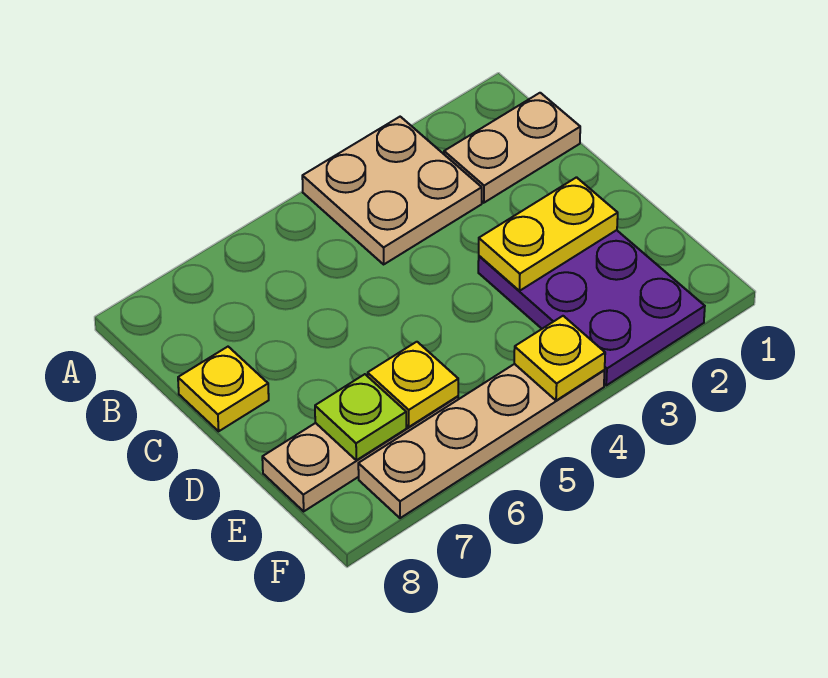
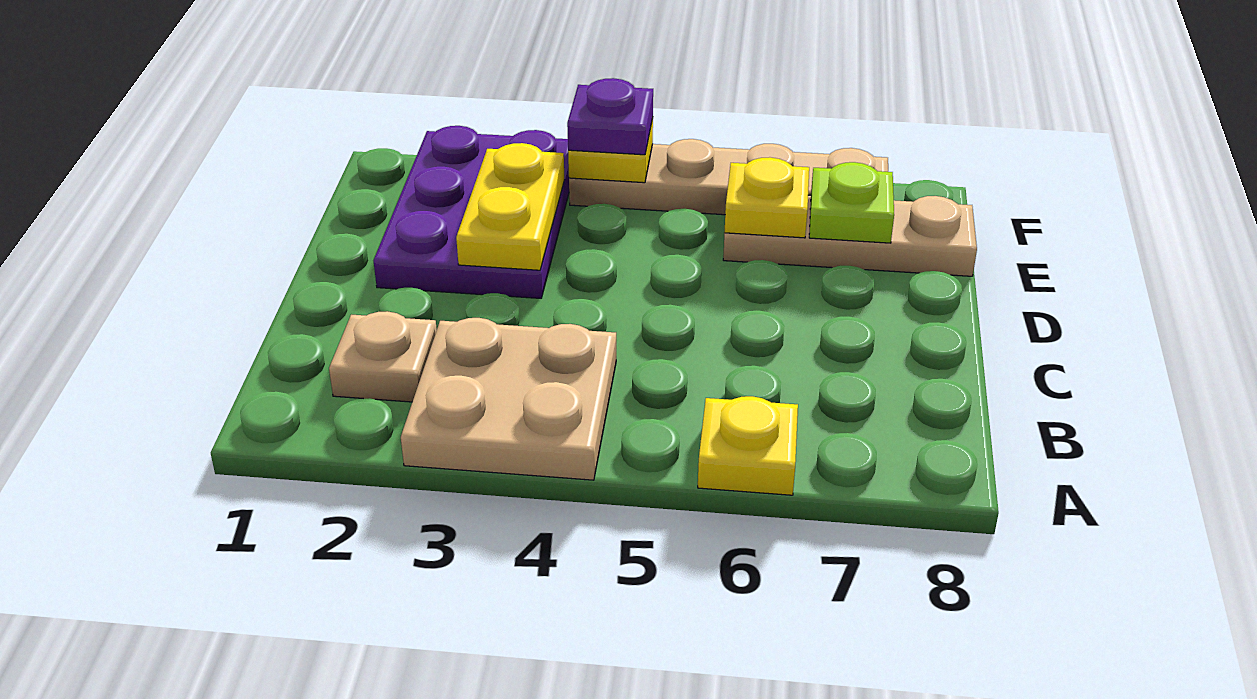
tan 1x2 plate [444,93,580,203] -> tan 1x1 plate [329,311,437,402]
yellow 1x1 plate [178,347,269,431] -> yellow 1x1 plate moved to [698,396,798,495]
yellow 1x2 plate [479,177,618,291] -> yellow 1x2 plate turned to [456,143,564,270]
none -> purple 1x1 plate [567,78,653,155]

